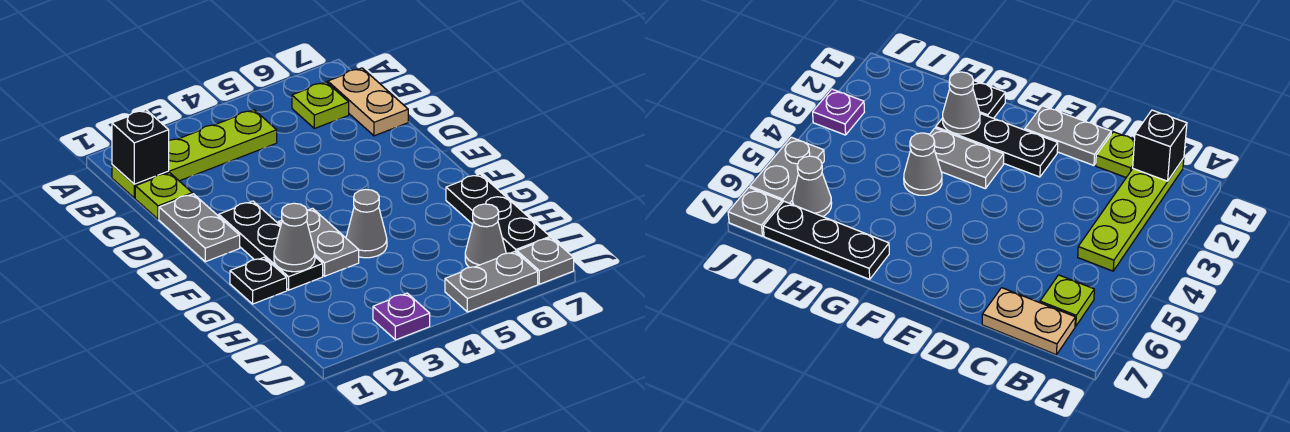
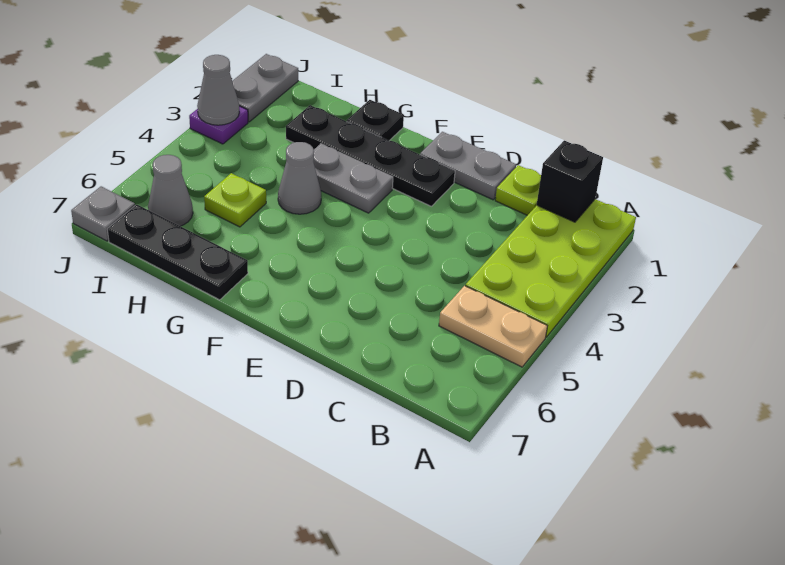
lime 1x4 plate [112,110,277,198] -> lime 2x4 plate [466,199,636,337]
lime 1x1 plate [292,82,349,128] -> lime 1x1 plate moved to [204,173,266,227]
tan 1x2 plate [328,68,408,136] -> tan 1x2 plate moved to [439,286,547,367]
black 1x3 plate [219,201,323,290] -> black 1x4 plate [286,105,455,206]
grey 1x1 cone [274,203,315,272] -> grey 1x1 cone moved to [197,55,239,125]
grey 1x2 plate [445,252,538,312] -> grey 1x2 plate moved to [232,54,298,122]

